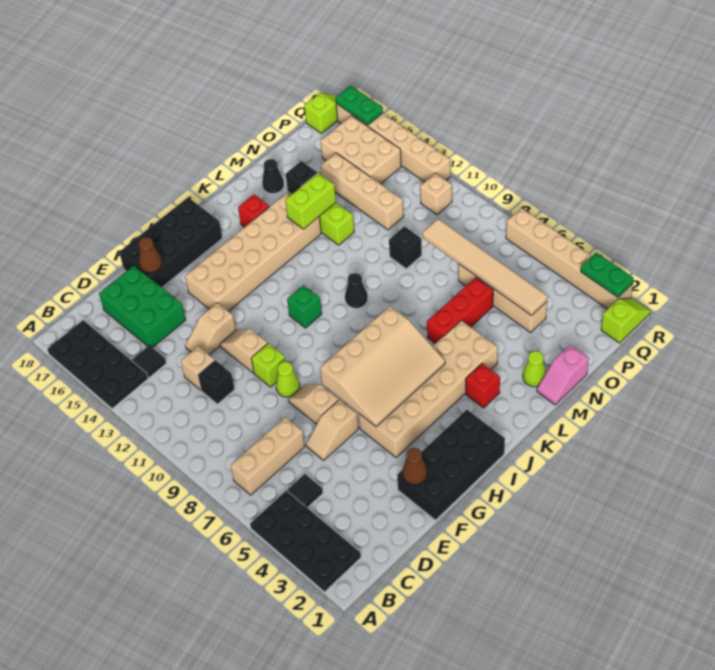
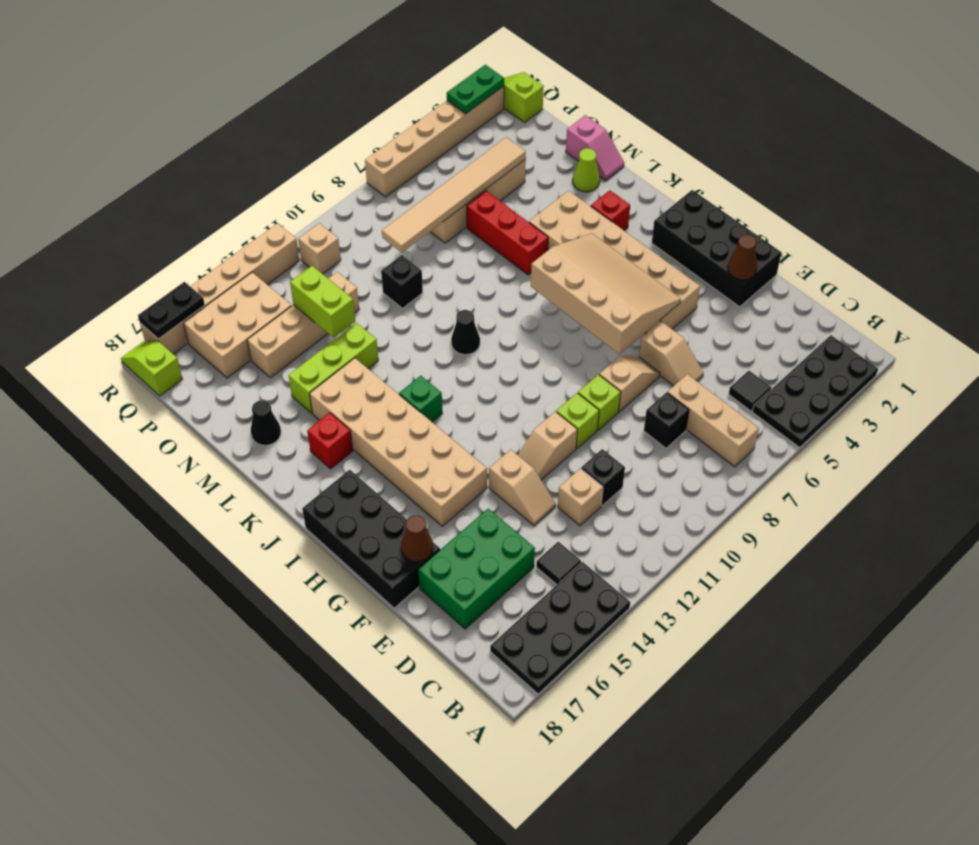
tan 1x2 slope [288,384,339,424] -> tan 1x2 slope turned to [599,356,660,412]
lime 1x1 cone [276,362,300,397] -> lime 1x1 brick [578,375,621,430]
green 1x1 brick [287,285,322,328] -> green 1x1 brick moved to [399,376,442,422]
lime 1x2 brick [285,173,336,229] -> lime 1x2 brick moved to [290,266,355,338]
black 1x1 brick [285,161,317,195] -> black 1x1 brick moved to [644,393,689,448]
green 1x2 plate [336,86,383,125] -> black 1x2 plate [138,282,205,339]

